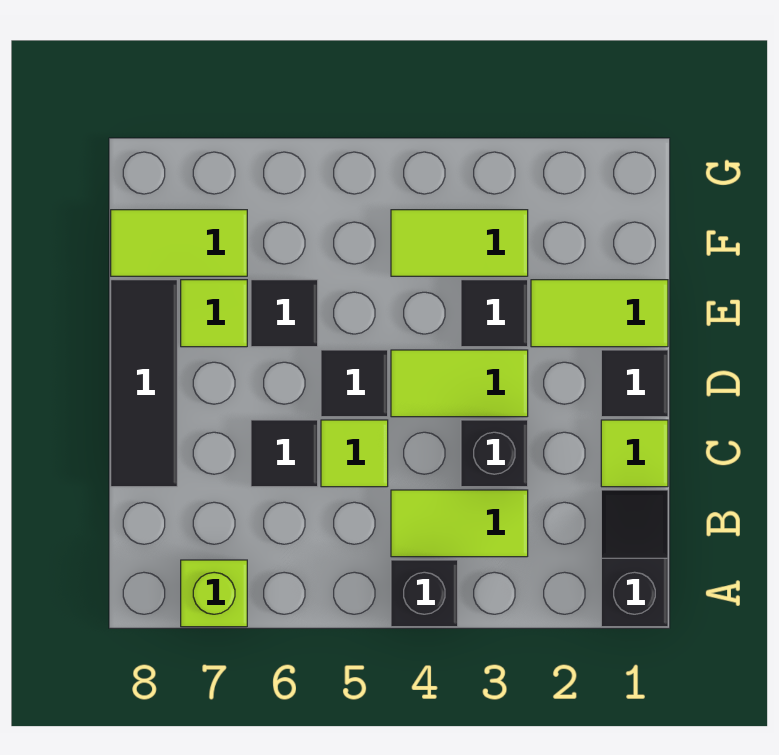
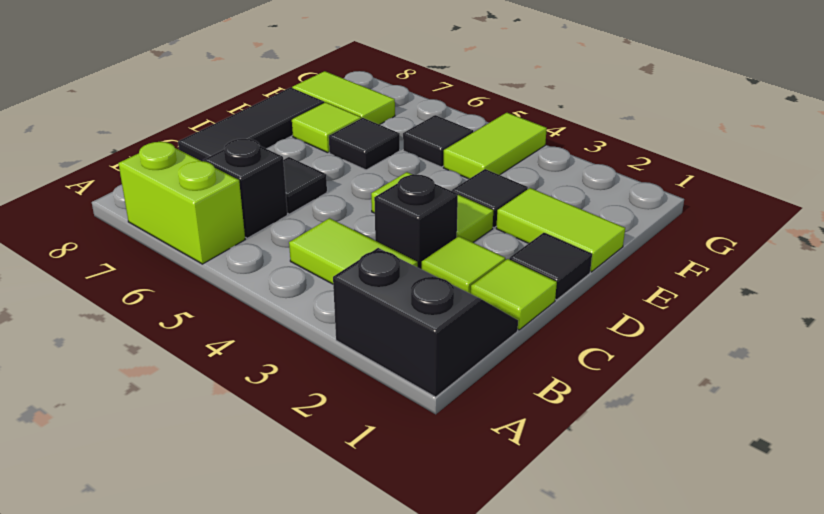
black 1x2 slope [601,490,668,627] -> black 2x2 slope [333,248,518,397]
black 1x1 brick [391,560,458,627] -> black 1x1 brick moved to [203,139,287,238]
lime 1x1 brick [181,560,247,627] -> lime 1x2 brick [118,142,245,264]
lime 1x1 tile [321,420,388,487] -> lime 1x1 tile moved to [422,236,505,294]
black 1x1 tile [321,350,388,417] -> black 1x1 tile moved to [403,115,473,167]
lime 1x2 tile [391,210,528,276] -> lime 1x2 tile turned to [443,113,547,179]

